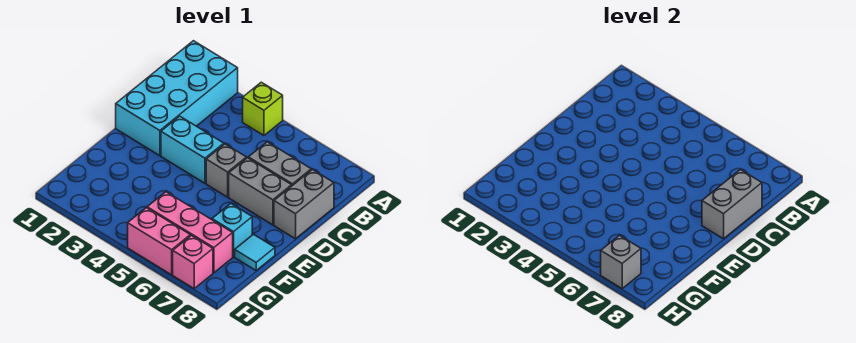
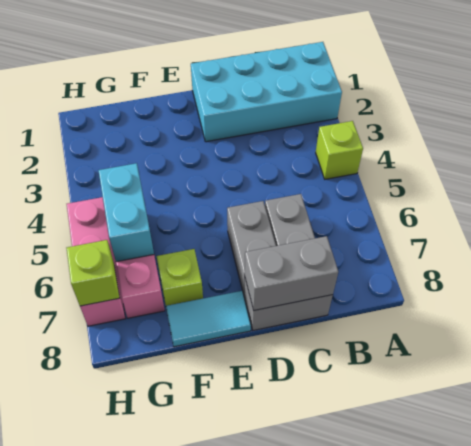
cyan 1x2 brick [161,116,224,183] -> cyan 1x2 brick moved to [99,163,154,262]
grey 1x1 brick [206,144,246,197] -> none
cyan 1x1 brick [212,204,252,257] -> lime 1x1 brick [157,249,203,306]
cyan 1x1 tile [235,234,275,270] -> cyan 1x2 tile [166,291,251,347]
grey 1x1 brick [601,235,641,288] -> lime 1x1 brick [67,240,120,306]

